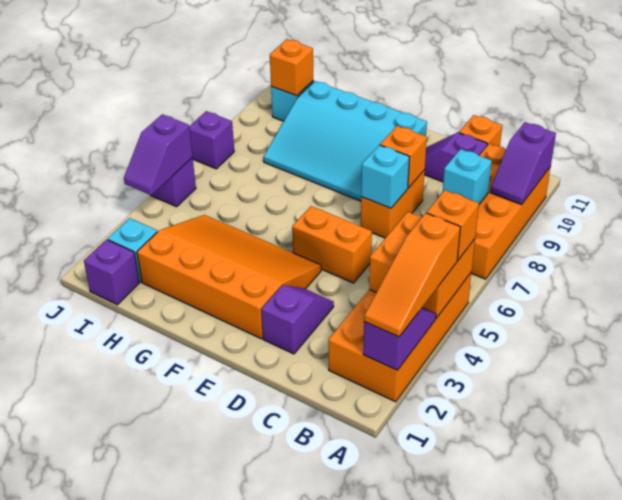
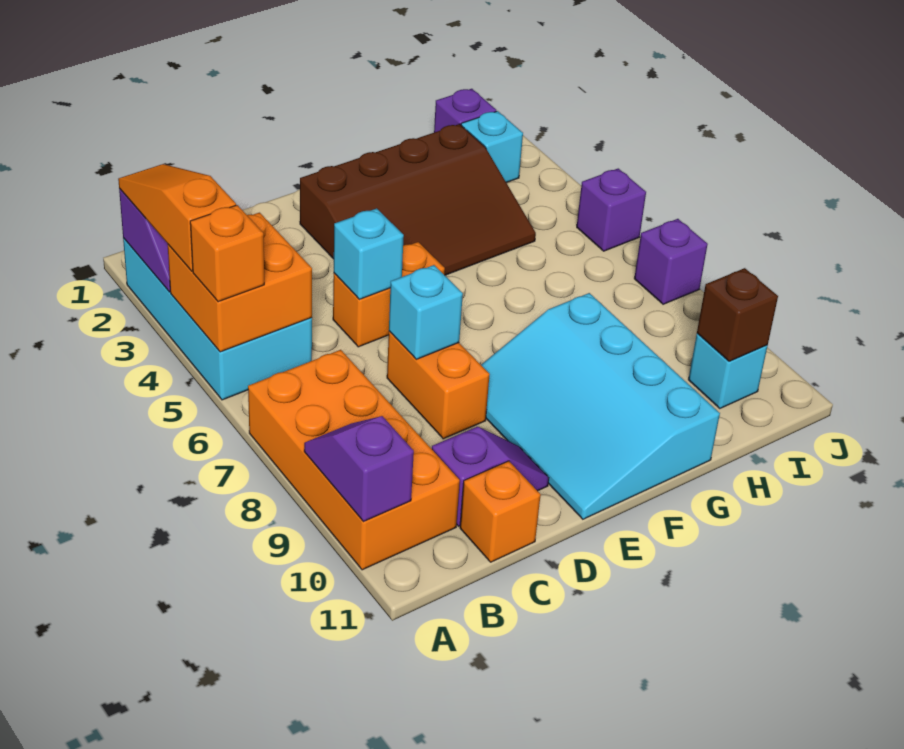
orange 2x4 brick [328,273,471,402] -> cyan 2x4 brick [123,238,312,400]
cyan 1x1 brick [442,149,492,204] -> cyan 1x1 brick moved to [334,208,404,299]
purple 1x2 slope [261,285,334,354] -> none
orange 1x1 brick [380,126,427,188] -> none
orange 3x4 slope [137,215,321,339] -> brown 3x4 slope [300,124,536,275]
cyan 3x4 slope [263,81,427,201] -> cyan 3x4 slope turned to [481,293,720,519]
orange 1x1 brick [270,39,313,96] -> brown 1x1 brick [697,268,778,361]
purple 1x2 slope [124,114,193,195] -> none

